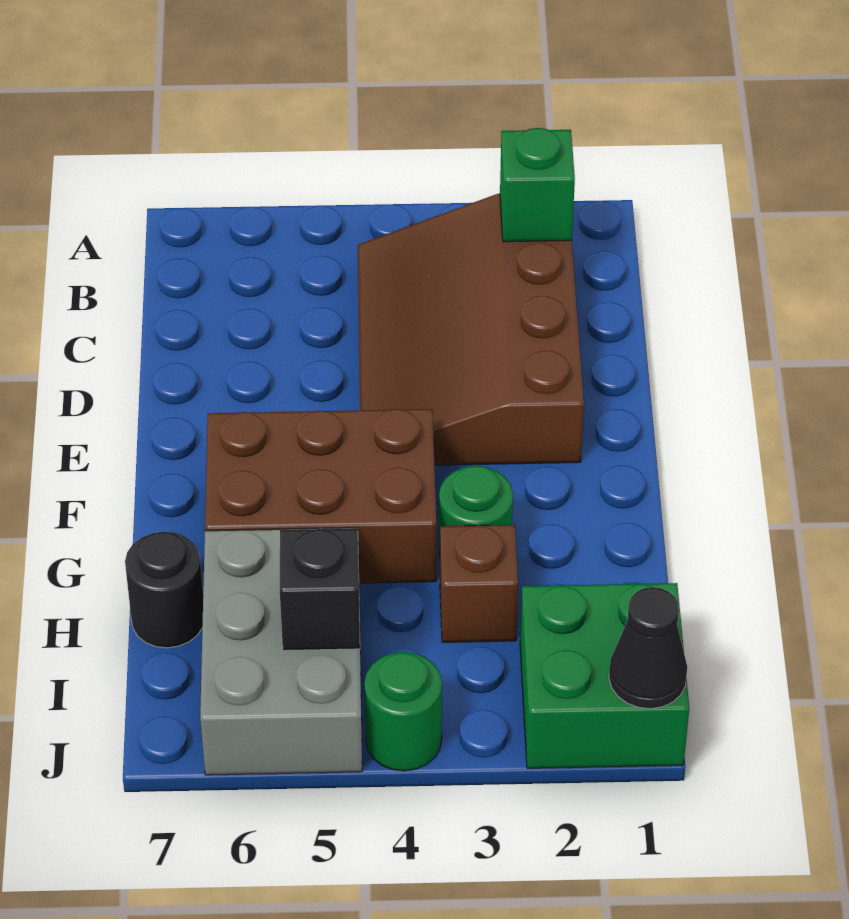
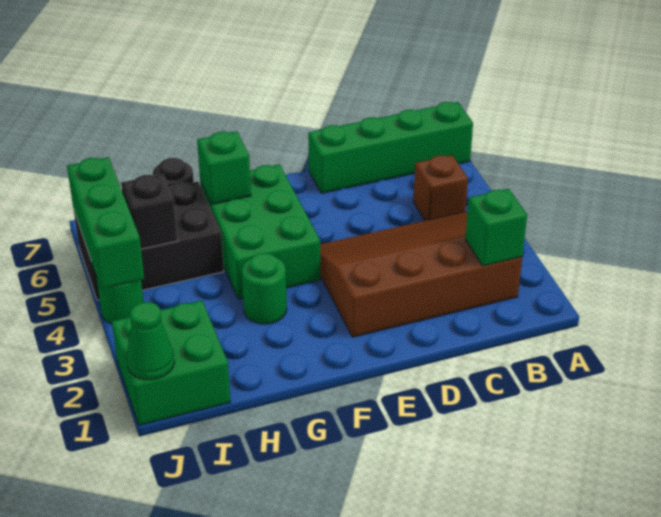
none -> green 1x4 brick [308,102,473,193]
brown 2x3 brick [205,409,436,583] -> green 2x3 brick [200,164,320,299]
none -> green 1x1 brick [197,131,251,205]
brown 1x1 brick [440,525,518,642] -> brown 1x1 brick moved to [413,155,468,221]
grey 2x3 brick [200,528,362,775] -> black 2x3 brick [73,182,224,300]
black 1x1 cone [609,587,687,709] -> green 1x1 cone [126,302,175,380]
none -> green 1x3 brick [67,157,144,289]

